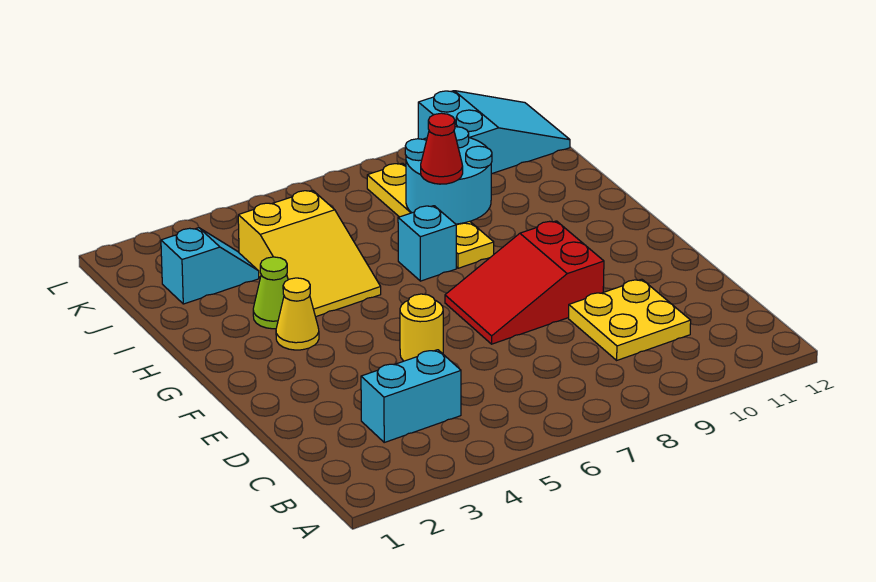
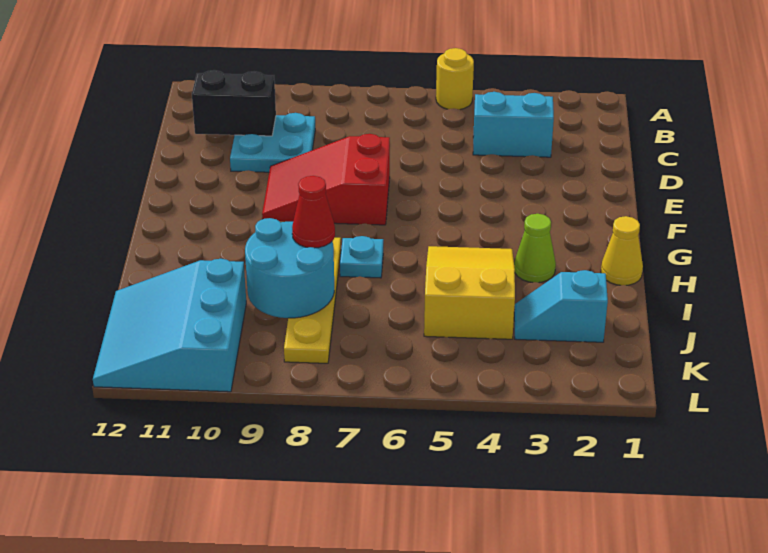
yellow 2x2 plate [569,279,691,360] -> cyan 2x2 plate [230,113,315,172]
none -> black 1x2 brick [192,70,276,136]
yellow 1x1 round brick [400,294,443,361] -> yellow 1x1 round brick moved to [436,48,474,109]
red 2x3 slope [445,221,604,344] -> red 2x3 slope turned to [262,134,390,225]
yellow 1x1 cone [276,278,319,350] -> yellow 1x1 cone moved to [601,216,643,285]
cyan 1x1 brick [398,206,456,281] -> cyan 1x1 plate [340,236,383,278]
cyan 2x3 slope [418,91,570,174] -> cyan 3x3 slope [93,259,246,392]

